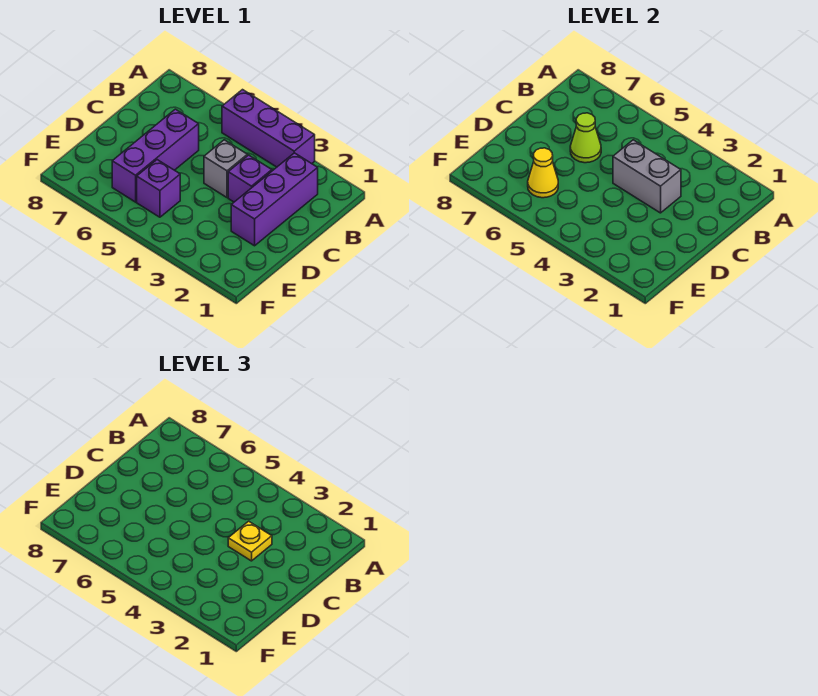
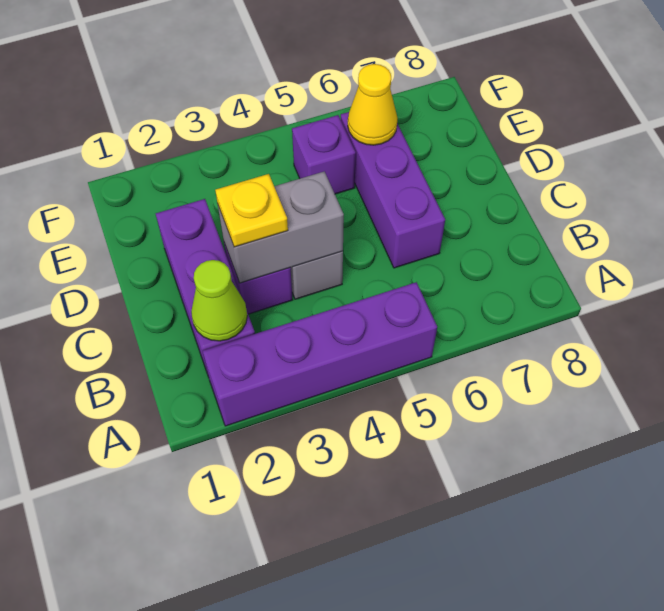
purple 1x3 brick [222,90,315,167] -> purple 1x4 brick [203,282,437,426]
lime 1x1 cone [570,113,601,163] -> lime 1x1 cone moved to [191,260,247,341]

